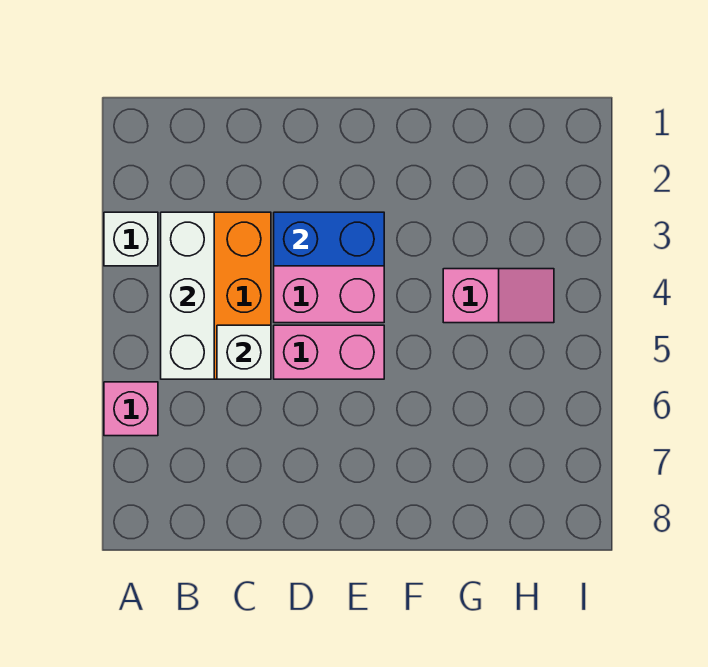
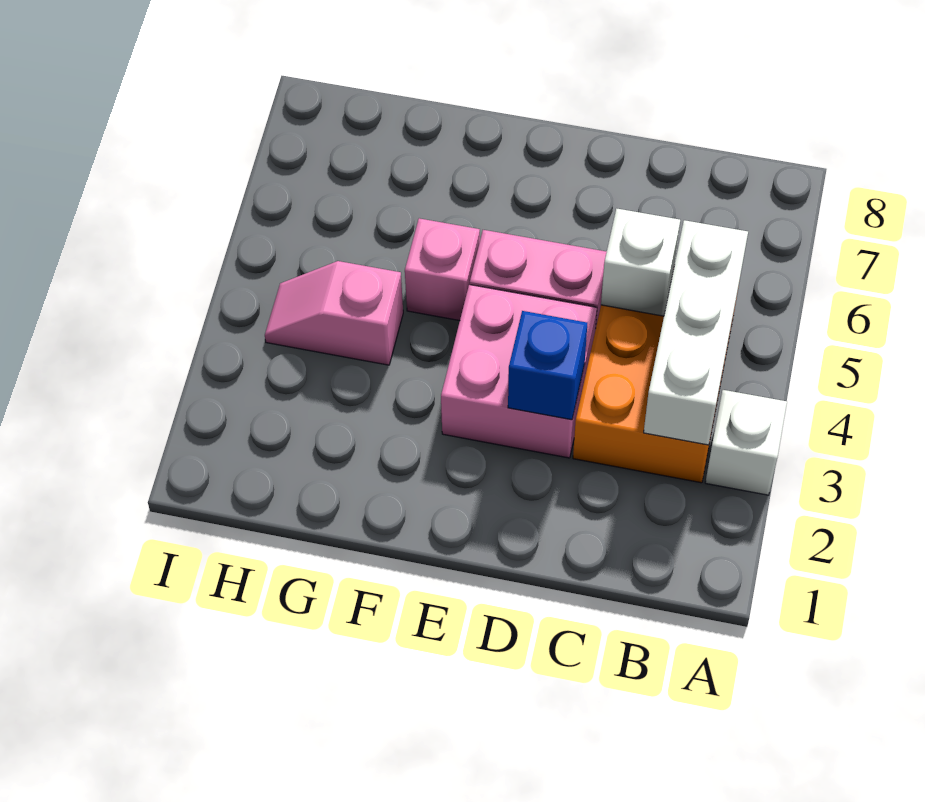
pink 1x1 brick [104,382,158,436] -> pink 1x1 brick moved to [405,218,480,321]
blue 1x2 brick [274,212,384,266] -> blue 1x1 brick [508,311,587,420]

